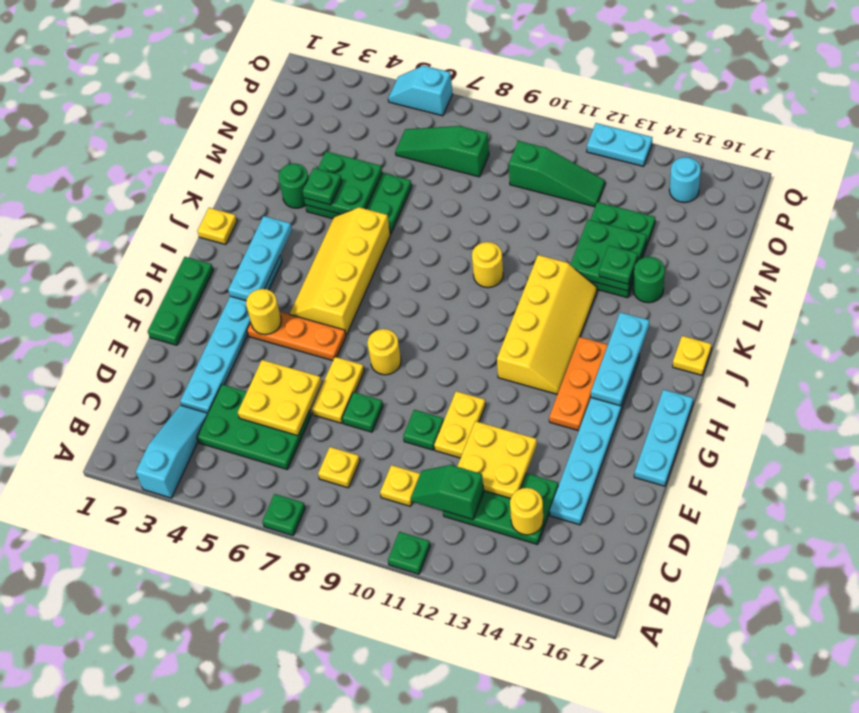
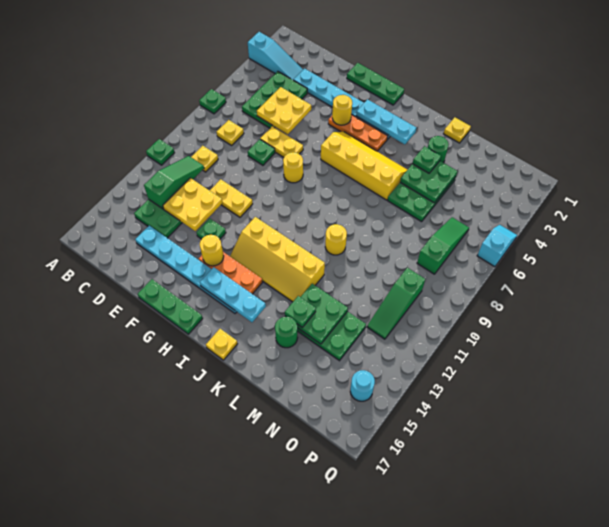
green 1x2 slope [411,465,484,520] -> green 1x3 slope [144,156,204,209]
yellow 1x1 round brick [510,488,543,535] -> yellow 1x1 round brick moved to [200,235,224,266]
green 1x1 plate [403,410,444,450] -> green 1x1 plate moved to [196,218,226,239]
cyan 1x3 plate [634,389,693,486] -> green 1x3 plate [138,279,203,334]
orange 1x3 plate [247,312,346,361] -> orange 1x3 plate turned to [328,114,387,151]
yellow 1x1 plate [197,208,237,245] -> yellow 1x1 plate moved to [444,118,471,143]
cyan 1x2 plate [587,123,652,166] -> none

